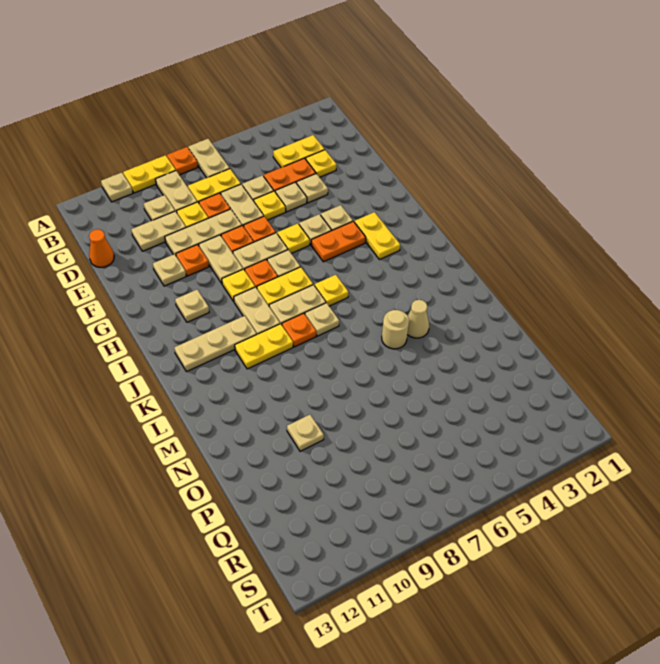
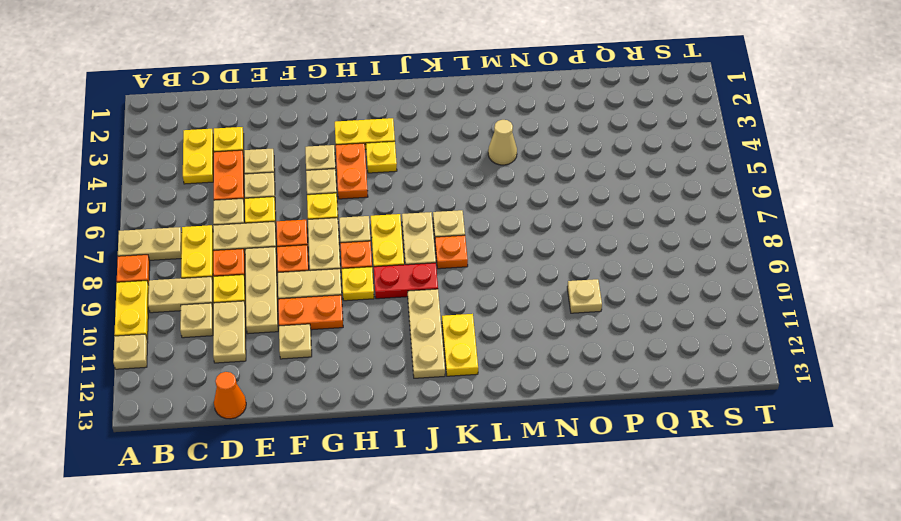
orange 1x1 plate [176,245,209,276] -> orange 1x2 plate [278,295,343,330]
tan 1x1 plate [175,290,209,322] -> none
tan 1x2 plate [234,287,280,334] -> red 1x2 plate [374,263,438,299]
yellow 1x1 plate [315,275,348,306] -> yellow 1x1 plate moved to [366,141,397,173]
yellow 1x2 plate [235,324,293,369] -> yellow 1x2 plate moved to [442,314,478,376]
tan 1x1 round brick [382,310,409,349] -> none

